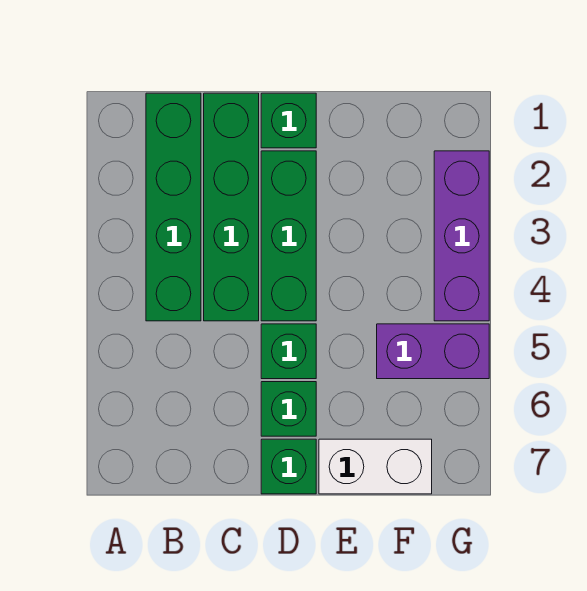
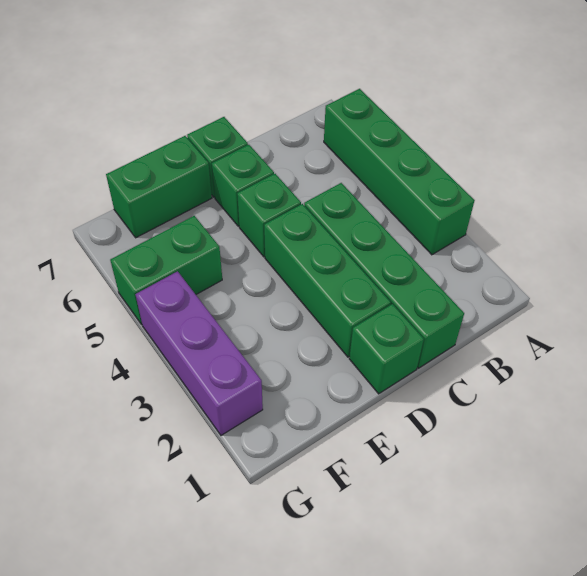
green 1x4 brick [146,93,201,321] -> green 1x4 brick moved to [324,89,475,255]
white 1x2 brick [319,439,432,494] -> green 1x2 brick [106,136,212,238]
purple 1x2 brick [377,324,489,379] -> green 1x2 brick [110,216,222,324]

